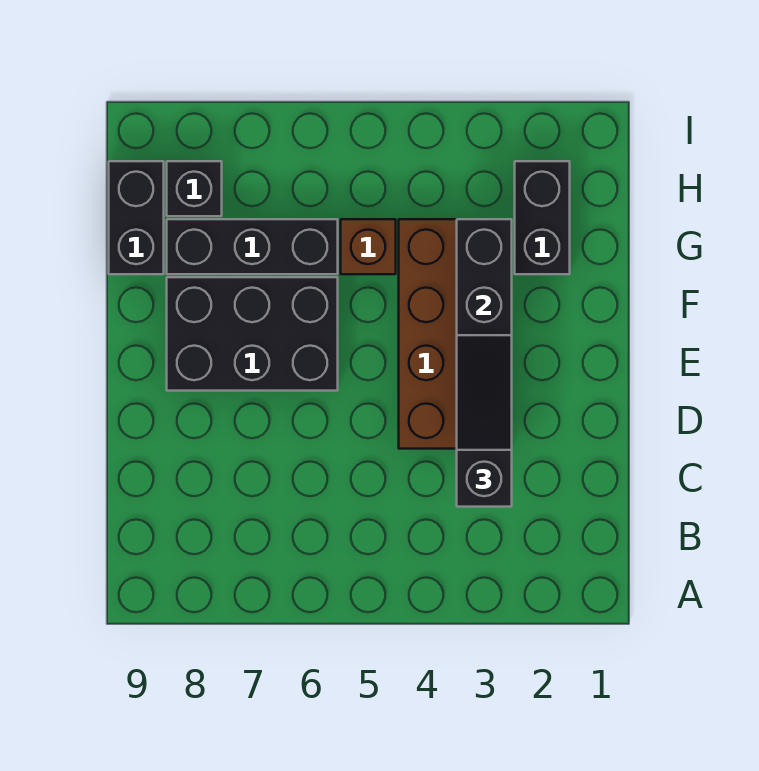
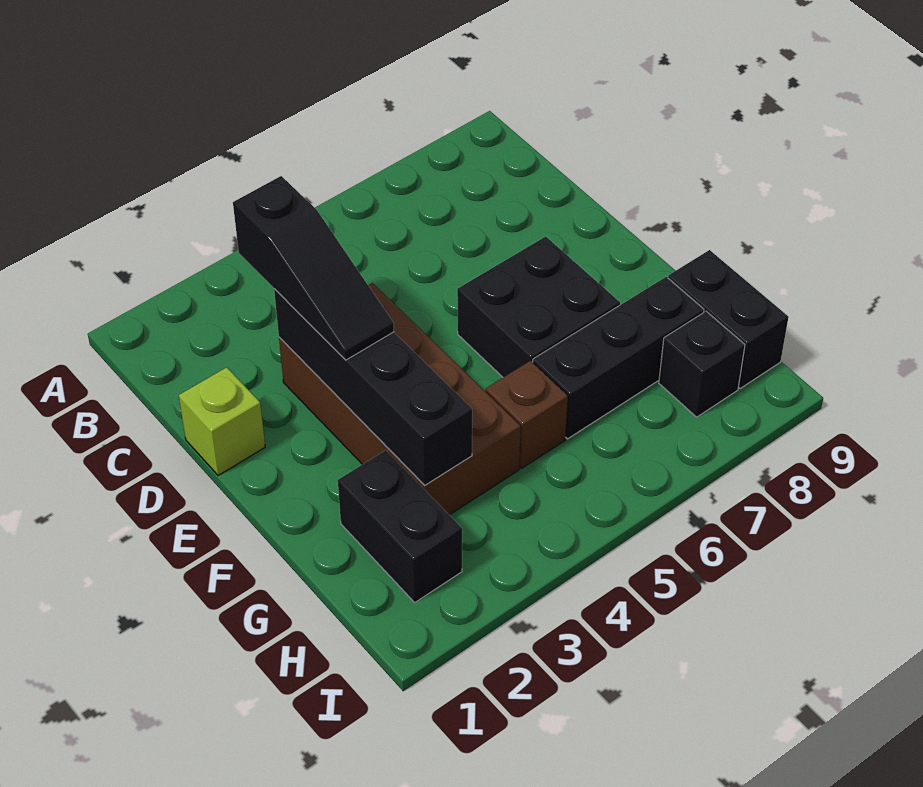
none -> lime 1x1 brick [179,367,265,475]
black 2x3 brick [167,277,338,391] -> black 2x2 brick [457,236,620,377]

